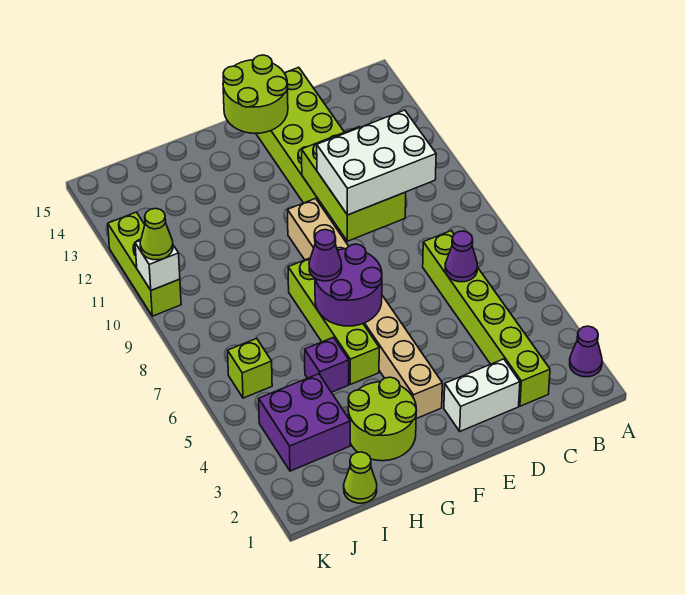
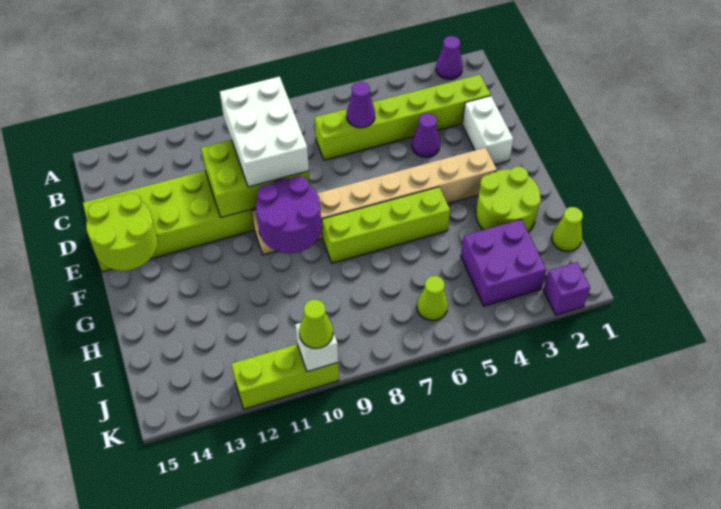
purple 2x2 round brick [315,244,382,326] -> purple 2x2 round brick moved to [256,176,321,253]
purple 1x1 cone [309,230,342,281] -> purple 1x1 cone moved to [412,113,440,157]
purple 1x1 brick [305,337,349,392] -> purple 1x1 brick moved to [543,262,590,315]
lime 1x1 brick [228,338,272,398] -> lime 1x1 cone [417,276,448,321]

